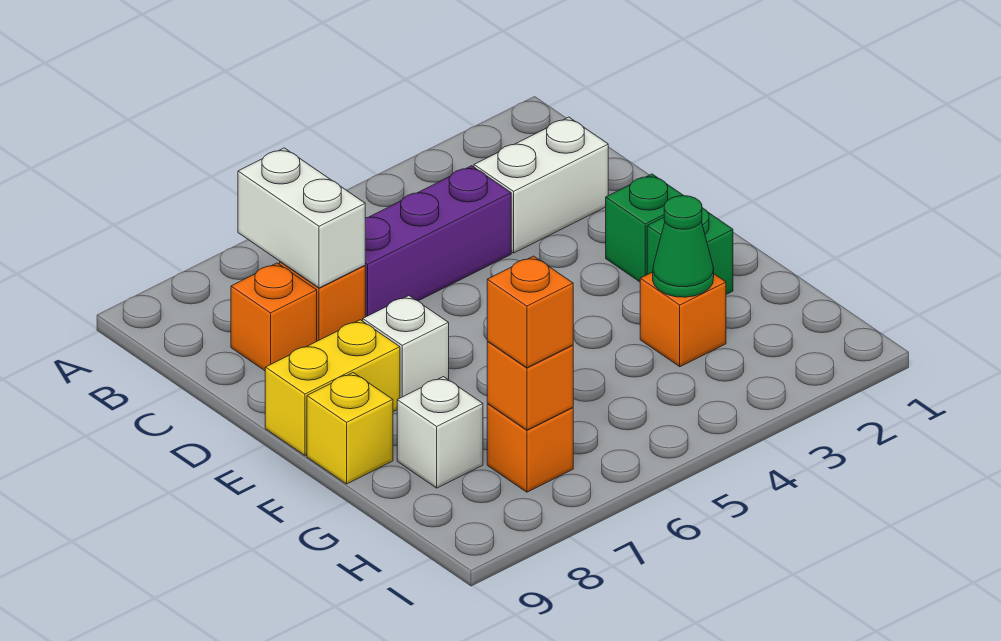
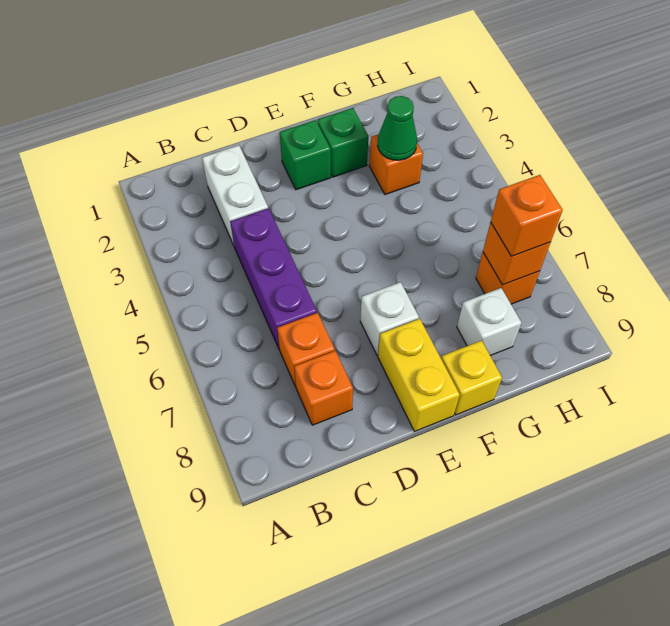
white 1x2 brick [238,148,365,288] -> none

